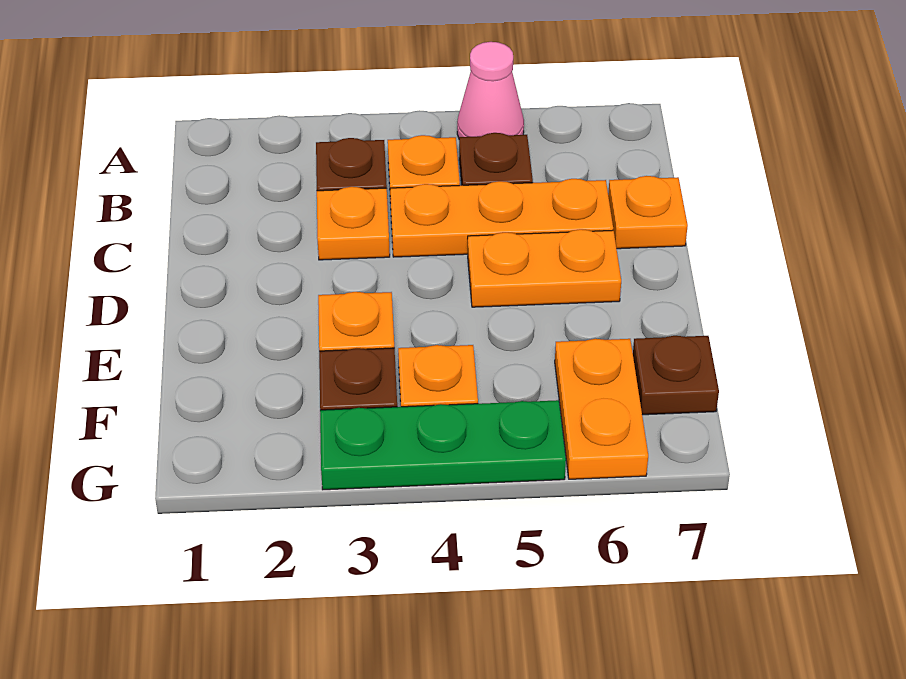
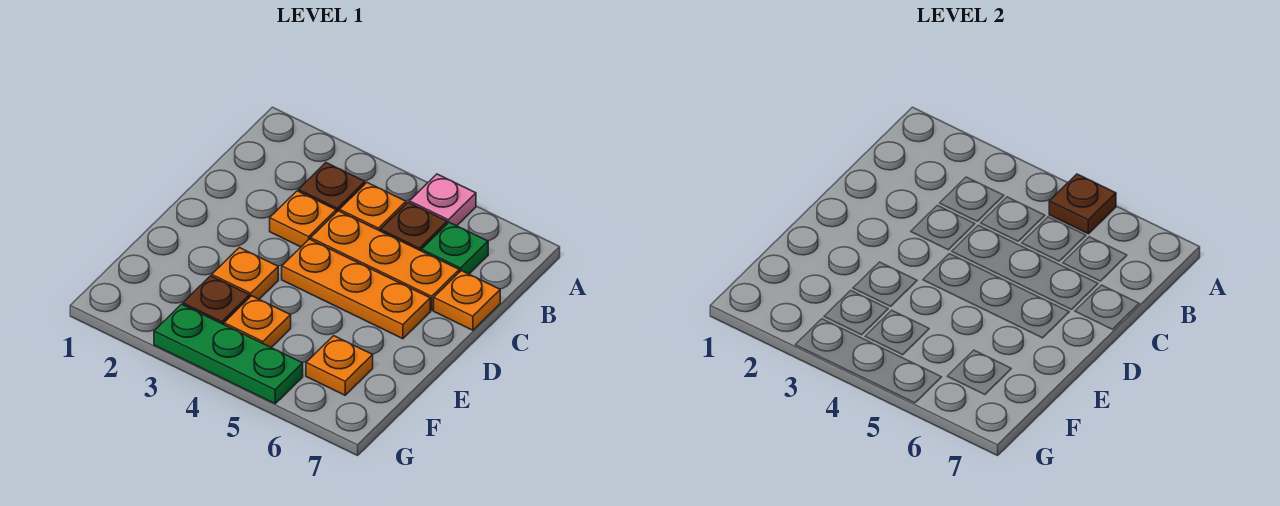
pink 1x1 cone [457,42,524,138] -> pink 1x1 plate [409,174,476,226]
none -> green 1x1 plate [422,222,488,274]
orange 1x2 plate [468,229,621,307] -> orange 1x3 plate [282,239,430,339]
orange 1x2 plate [555,339,648,479] -> orange 1x1 plate [306,336,373,395]
brown 1x1 plate [633,336,719,415] -> brown 1x1 plate moved to [1049,174,1116,234]

